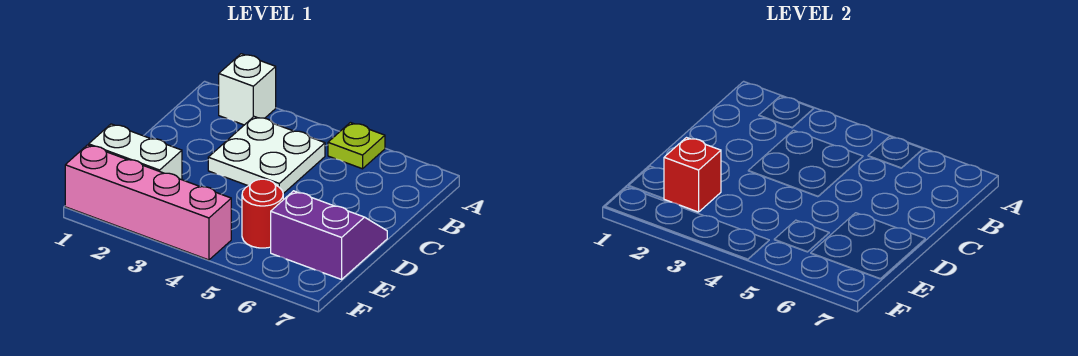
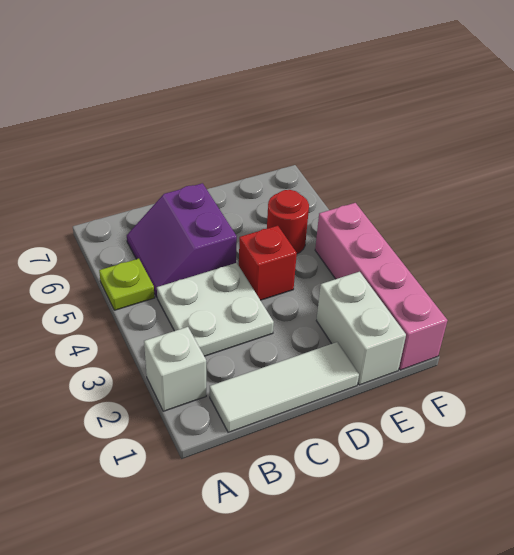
none -> white 1x3 tile [210,342,359,432]
purple 2x2 slope [271,191,387,279] -> purple 2x2 slope moved to [127,183,237,297]
red 1x1 brick [664,138,721,212] -> red 1x1 brick moved to [239,226,297,300]

